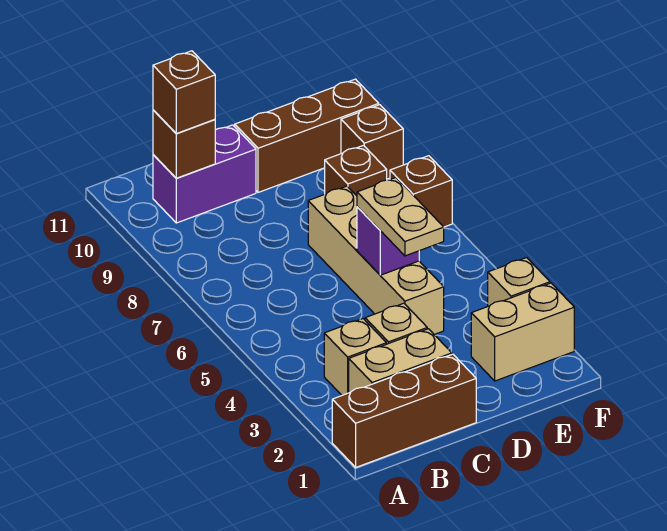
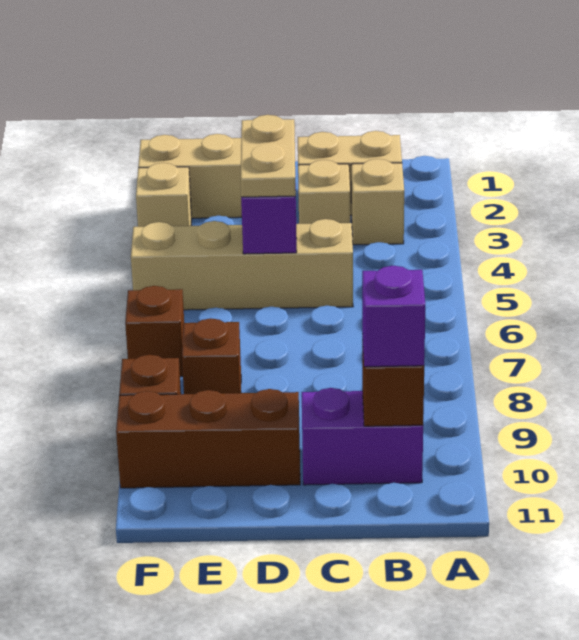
brown 1x3 brick [332,354,476,467] -> none
brown 1x1 brick [153,51,215,134] -> purple 1x1 brick [362,266,425,367]
tan 1x4 brick [308,186,444,334] -> tan 1x4 brick turned to [131,219,353,310]

